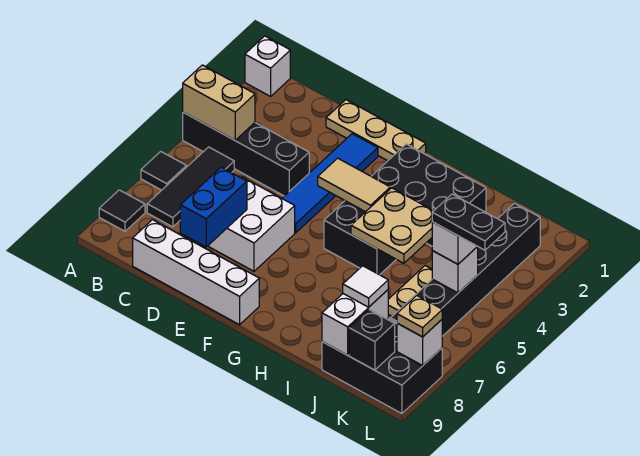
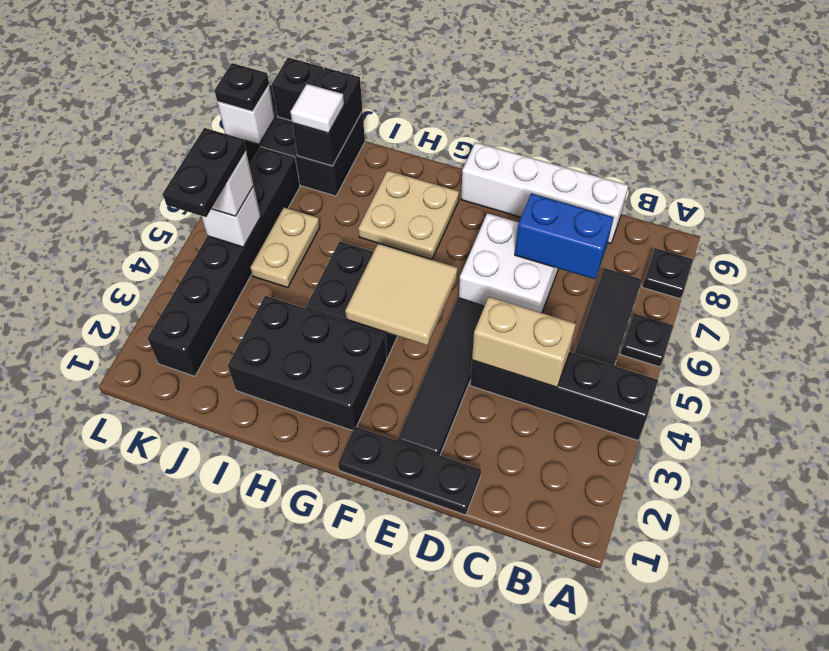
white 1x1 brick [245,36,290,96] -> none
tan 1x2 brick [183,65,255,140] -> tan 1x2 brick moved to [472,297,576,387]
black 1x1 tile [141,152,186,190] -> black 1x1 plate [621,314,673,367]
black 1x1 tile [99,190,145,231] -> black 1x1 plate [642,248,693,299]
tan 1x3 plate [326,100,426,161] -> black 1x3 plate [338,426,481,515]
blue 1x2 brick [180,167,247,247] -> blue 1x2 brick turned to [515,193,614,279]
blue 1x4 tile [282,134,378,233] -> black 1x4 tile [398,297,485,455]
tan 1x2 tile [318,158,390,212] -> tan 2x2 tile [345,243,457,345]
tan 2x2 plate [351,188,433,263] -> tan 2x2 plate moved to [358,171,459,260]
white 1x2 brick [322,290,388,355] -> black 1x2 brick [292,68,363,166]
black 1x2 plate [432,194,505,250] -> black 1x2 plate turned to [163,128,246,217]
tan 1x1 plate [397,295,442,337] -> black 1x1 plate [214,63,269,111]

